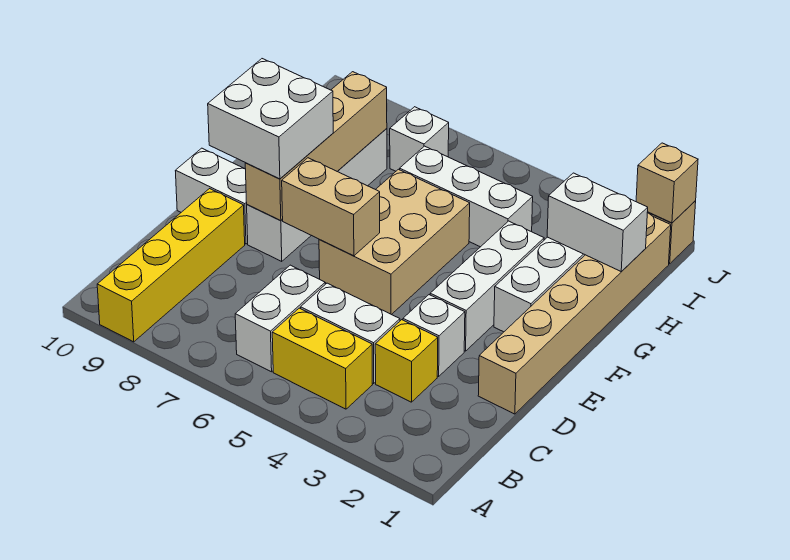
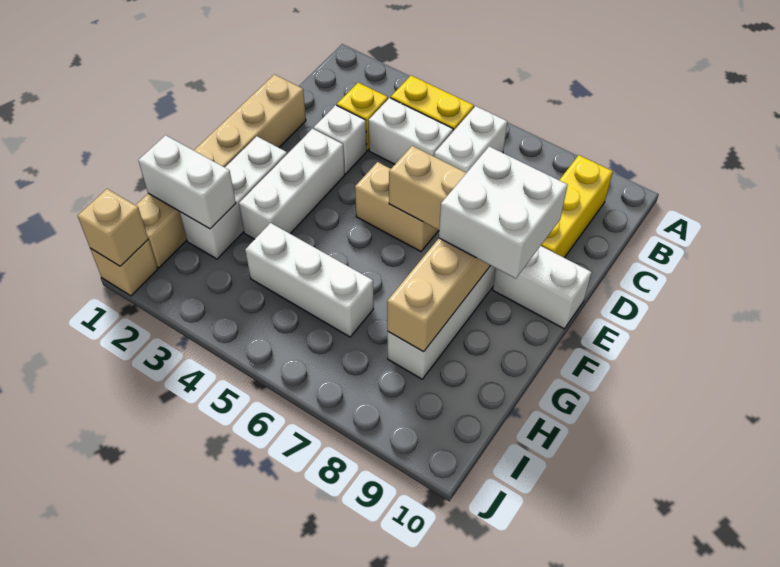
yellow 1x4 brick [97,189,245,342] -> yellow 1x3 brick [541,155,613,258]
tan 2x3 brick [319,169,470,315] -> tan 1x2 brick [355,162,439,251]
white 1x1 brick [390,107,449,171] -> none

